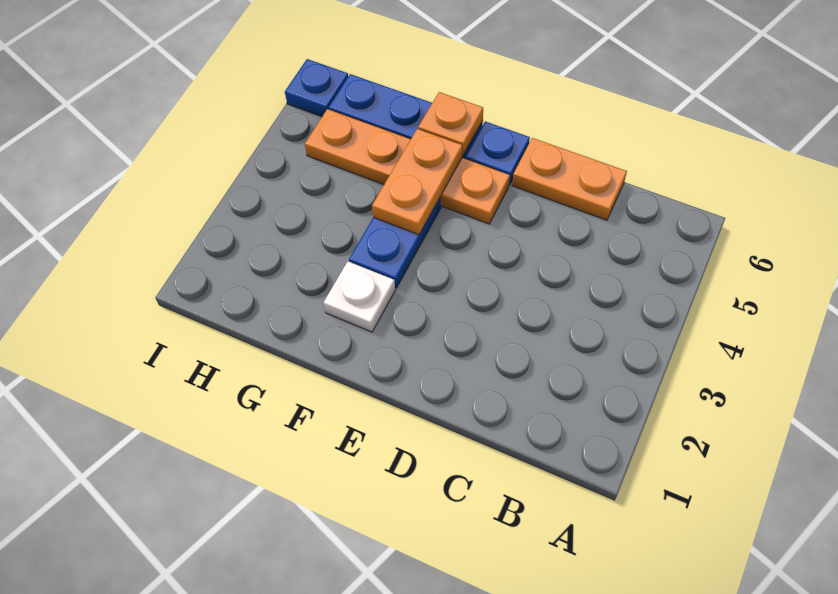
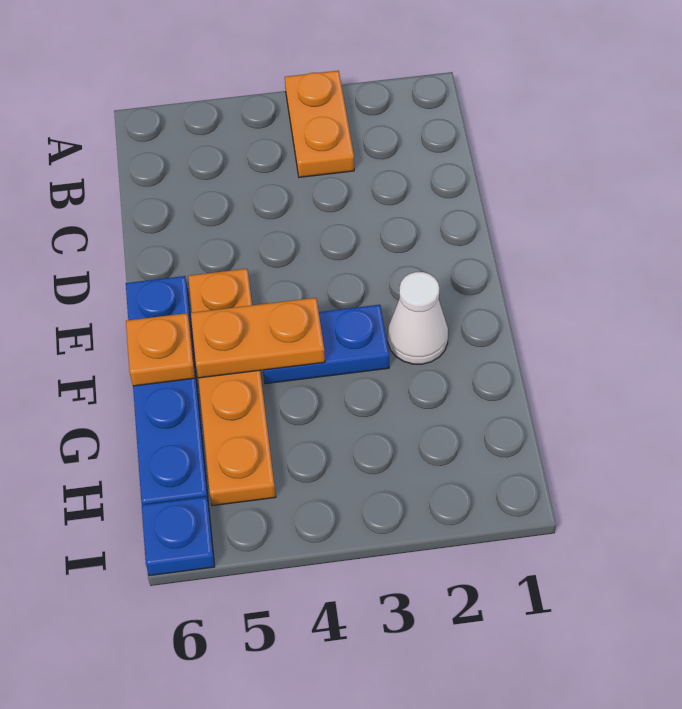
orange 1x2 plate [512,138,627,220] -> orange 1x2 plate moved to [285,71,354,177]
white 1x1 plate [324,262,395,332] -> white 1x1 cone [388,272,448,364]

